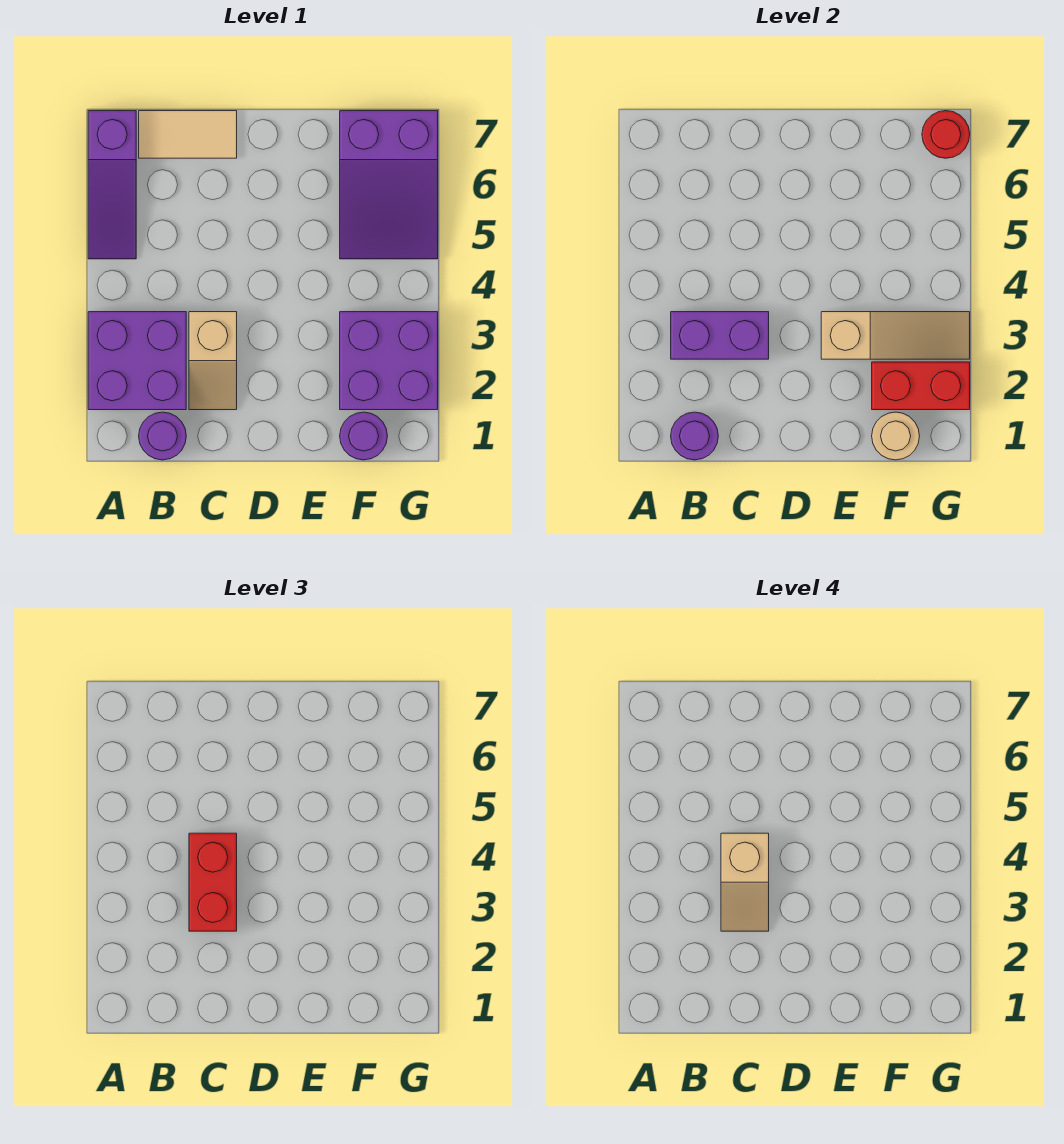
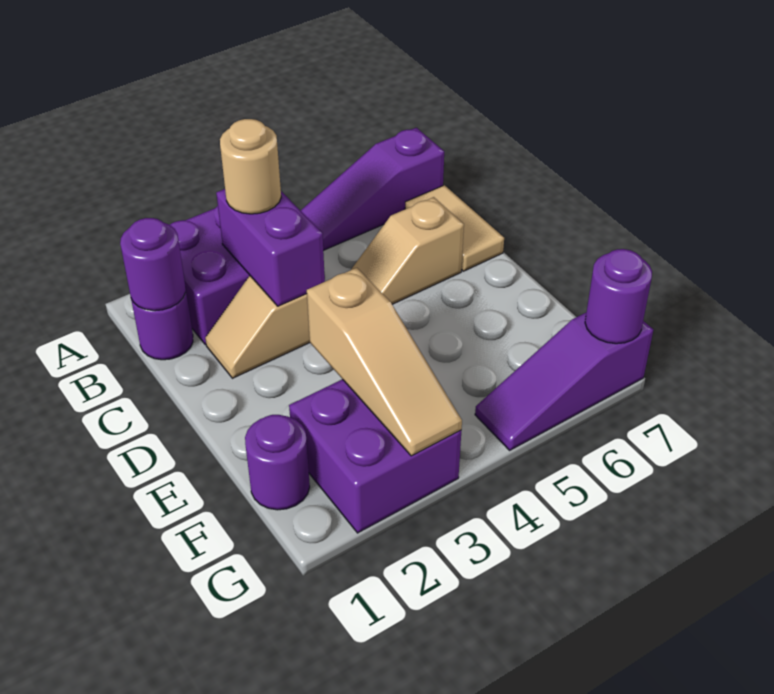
red 1x2 brick [189,833,237,931] -> none
tan 1x2 slope [721,833,769,931] -> tan 1x2 slope moved to [351,197,464,304]
tan 1x1 round brick [872,412,919,460] -> tan 1x1 round brick moved to [220,119,281,214]
red 1x2 brick [872,362,970,410] -> none
purple 2x3 slope [340,111,438,259] -> purple 1x3 slope [475,313,653,450]
red 1x1 round brick [922,111,970,158] -> purple 1x1 round brick [585,249,652,344]

